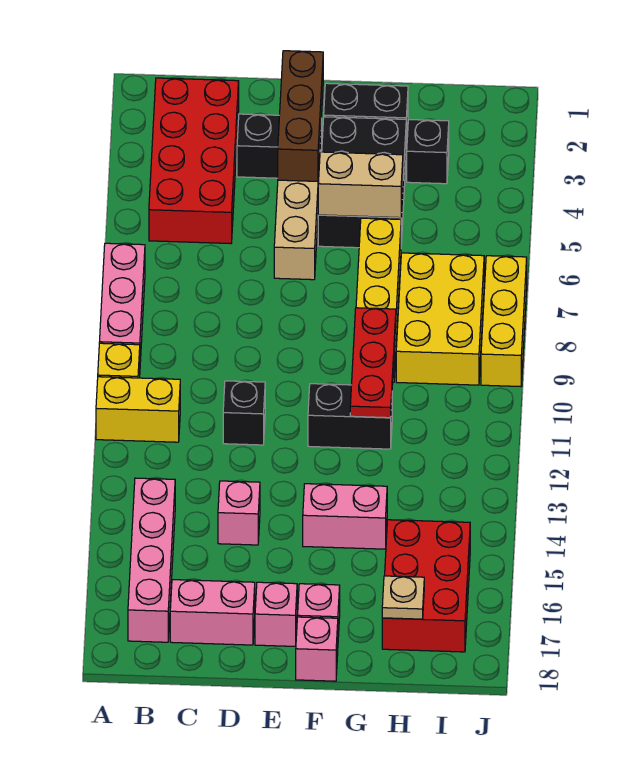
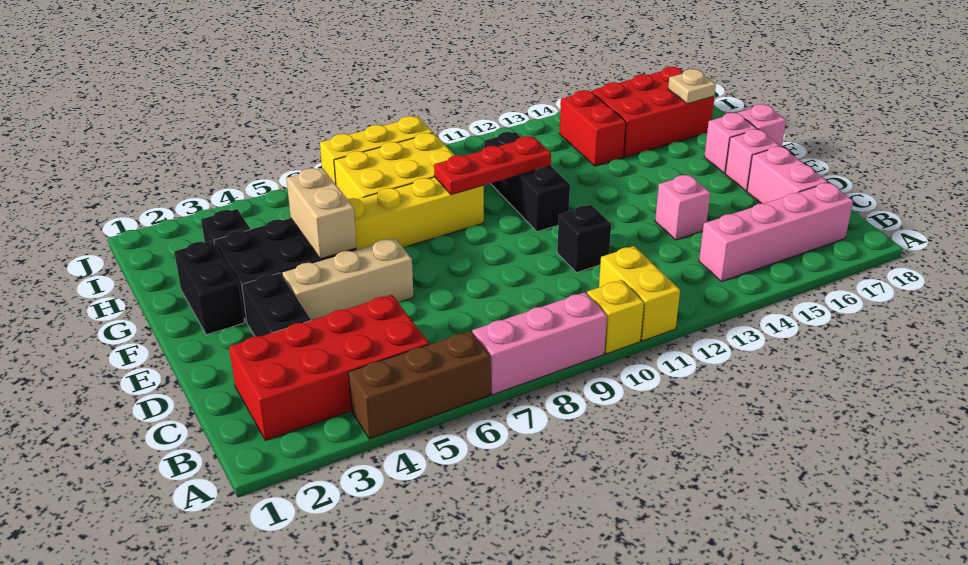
brown 1x3 brick [278,51,323,181] -> brown 1x3 brick moved to [348,331,490,439]
black 1x2 brick [308,384,392,449] -> black 1x3 brick [484,132,570,232]
pink 1x2 brick [303,484,387,549] -> none
none -> red 1x2 brick [559,90,626,166]

